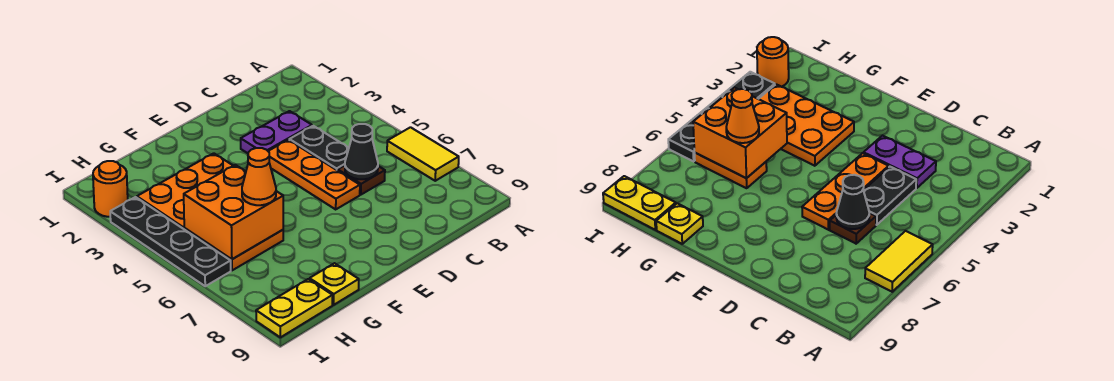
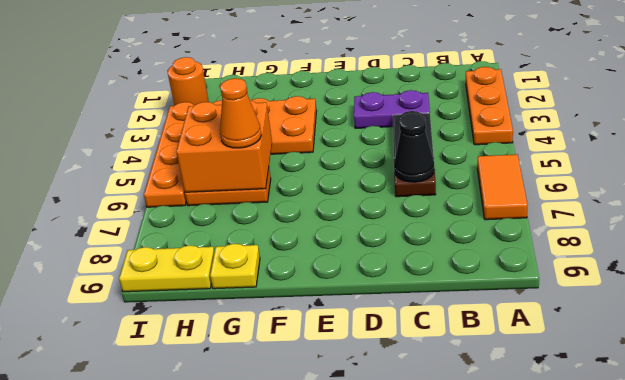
yellow 1x2 tile [387,127,459,181] -> orange 1x2 tile [477,154,528,220]
orange 1x3 plate [268,140,360,209] -> orange 1x3 plate moved to [466,67,513,145]
black 1x4 plate [110,197,231,286] -> orange 1x4 plate [144,102,194,207]

